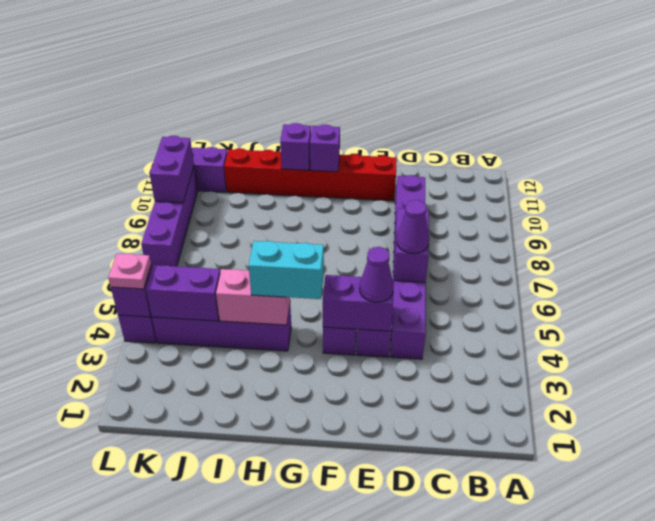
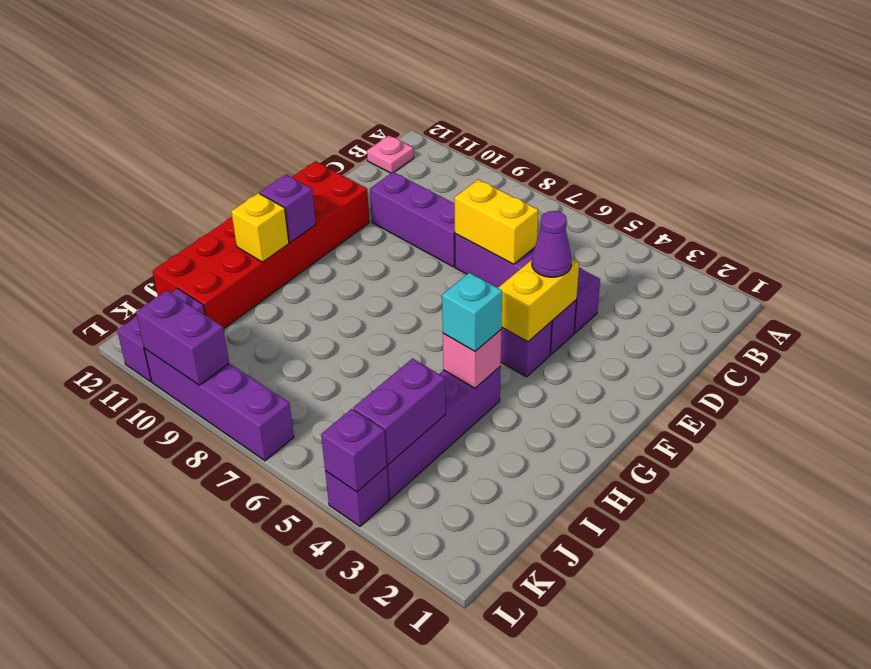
purple 1x2 brick [394,208,429,282] -> yellow 1x2 brick [454,180,538,264]
purple 1x1 cone [397,200,429,253] -> none
purple 1x2 brick [323,275,394,331] -> yellow 1x2 brick [498,259,579,342]
red 1x6 brick [224,148,397,201] -> red 2x6 brick [153,161,369,329]
cyan 1x2 brick [249,241,324,299] -> cyan 1x1 brick [442,273,502,351]
pink 1x2 brick [216,269,290,325] -> pink 1x1 brick [443,330,501,388]
purple 1x1 brick [280,123,311,170] -> yellow 1x1 brick [231,193,289,262]
pink 1x1 plate [108,254,151,289] -> pink 1x1 plate moved to [367,136,414,173]

